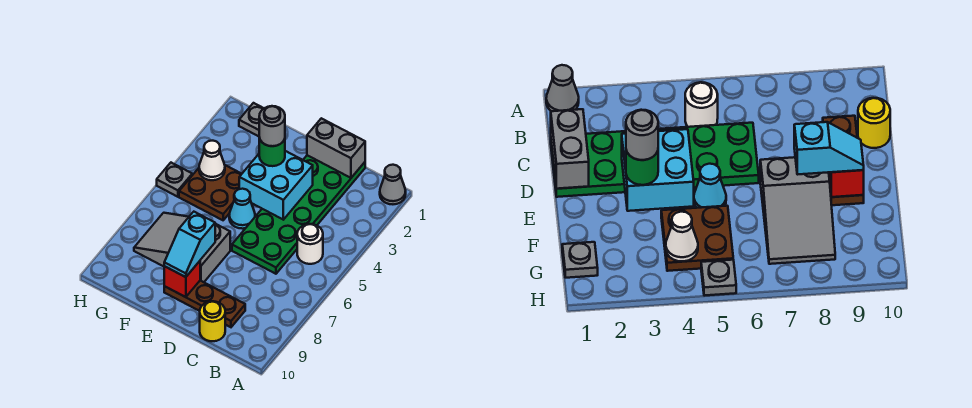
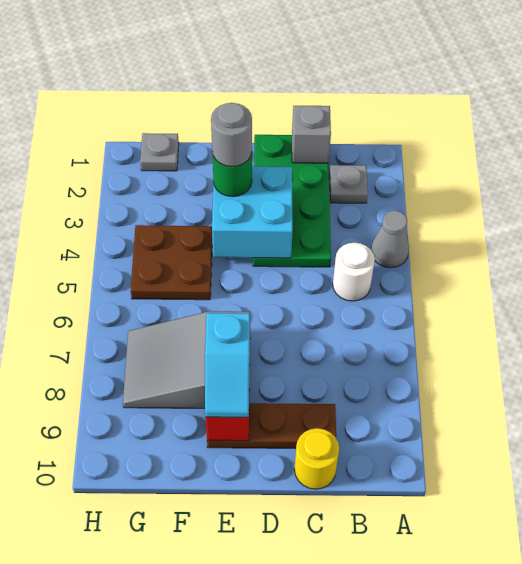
grey 1x1 cone [380,165,406,204] -> grey 1x1 cone moved to [371,210,409,268]
green 2x6 plate [232,155,365,274] -> green 2x4 plate [253,135,331,267]
grey 1x2 brick [307,118,365,178] -> grey 1x1 brick [292,106,331,163]
cyan 1x1 cone [229,189,255,229] -> none
white 1x1 cone [199,141,225,180] -> none
grey 1x1 plate [157,163,192,197] -> grey 1x1 plate moved to [329,165,368,203]

